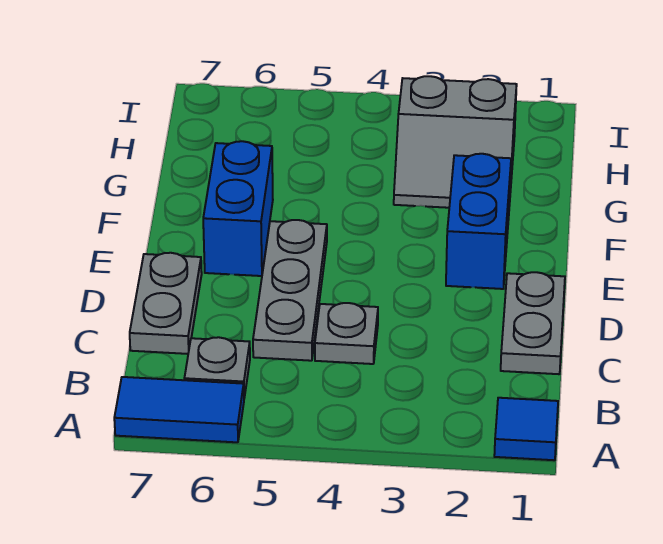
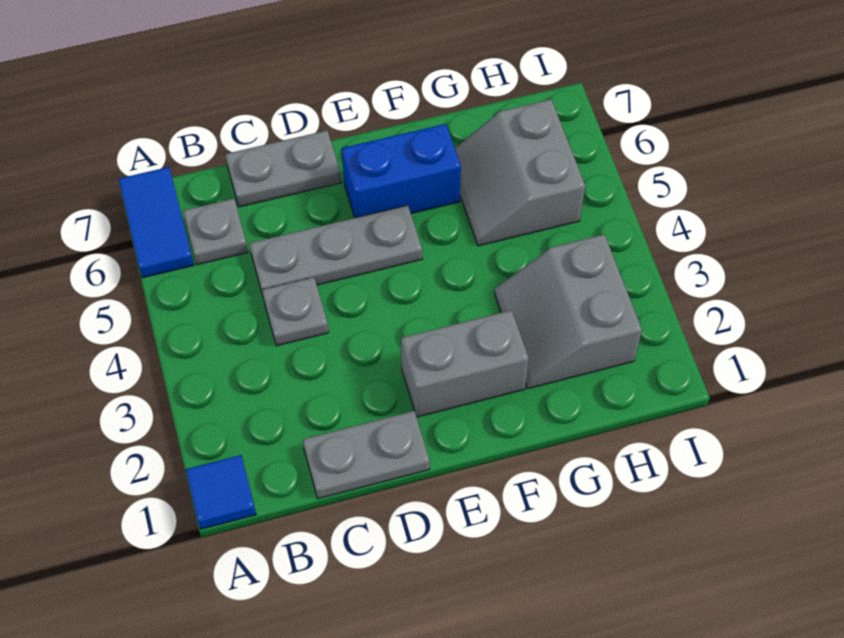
blue 1x2 brick [446,154,511,289] -> grey 1x2 brick [401,310,529,417]
none -> grey 2x2 slope [455,99,585,246]

